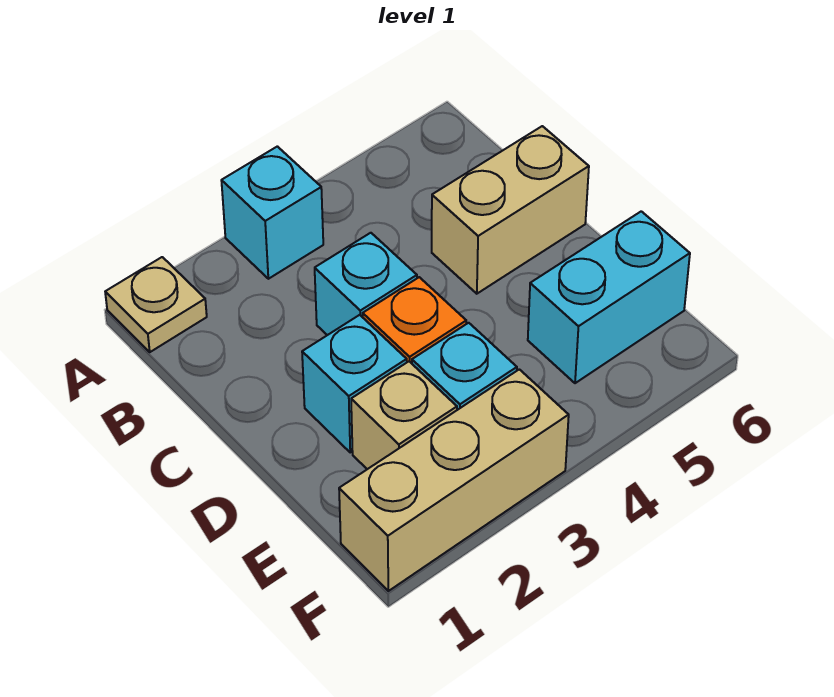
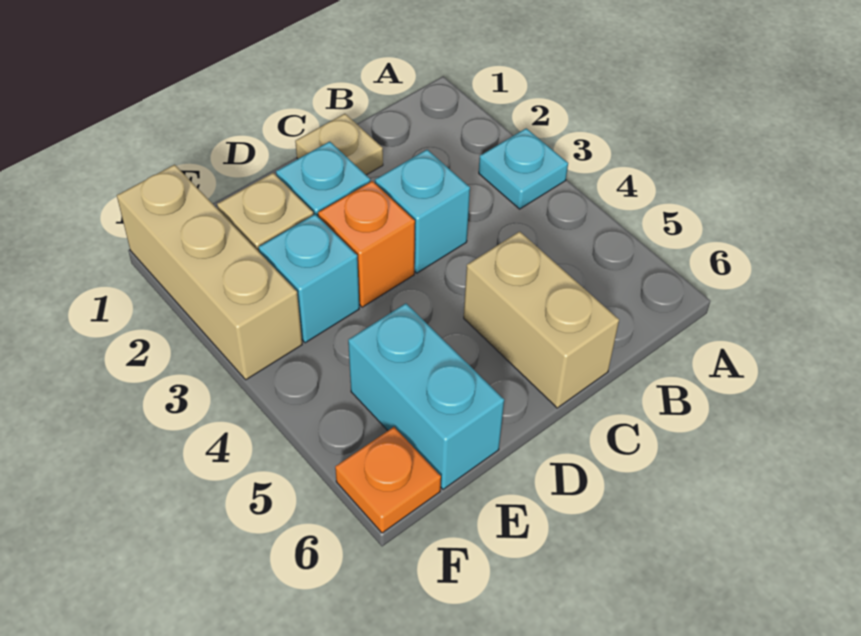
tan 1x1 plate [105,257,207,352] -> tan 1x1 plate moved to [295,114,383,175]
cyan 1x1 brick [221,146,323,279] -> cyan 1x1 plate [479,128,568,209]
none -> orange 1x1 plate [335,427,441,533]

